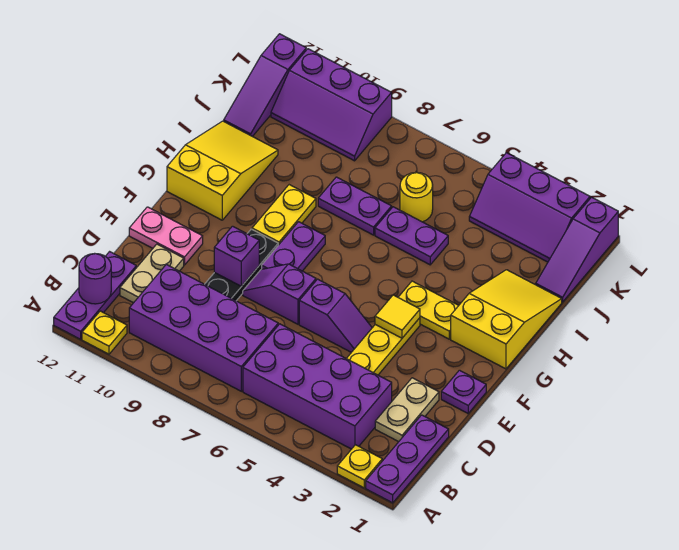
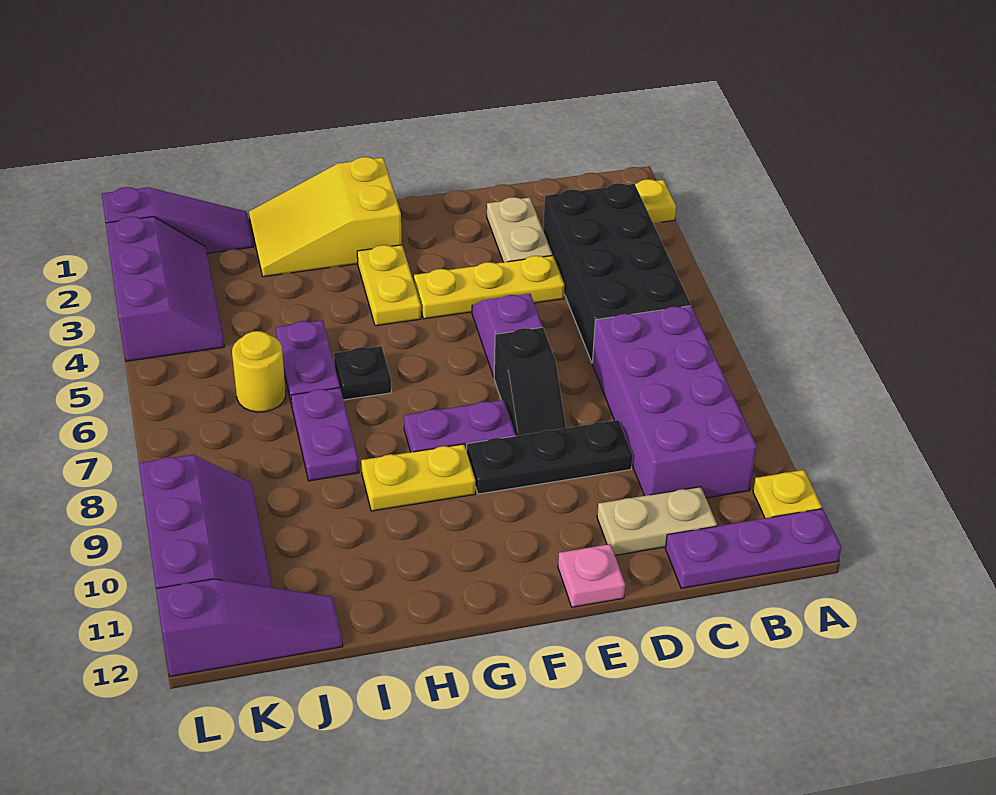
purple 1x3 plate [366,415,449,503] -> none
purple 2x4 brick [243,324,392,449] -> black 2x4 brick [543,183,691,362]
purple 1x1 round brick [79,253,111,304] -> none
tan 1x2 plate [375,378,439,442] -> tan 1x2 plate turned to [487,197,553,262]
purple 1x1 plate [441,370,486,413] -> none
purple 1x2 slope [243,264,316,324] -> black 1x2 slope [494,327,566,436]
purple 1x1 brick [214,226,259,286] -> none
pink 1x2 plate [129,207,203,265] -> pink 1x1 plate [558,544,625,607]
yellow 1x1 tile [375,295,420,338] -> none
yellow 2x3 slope [167,121,278,220] -> none
none -> black 1x1 plate [334,346,391,400]

